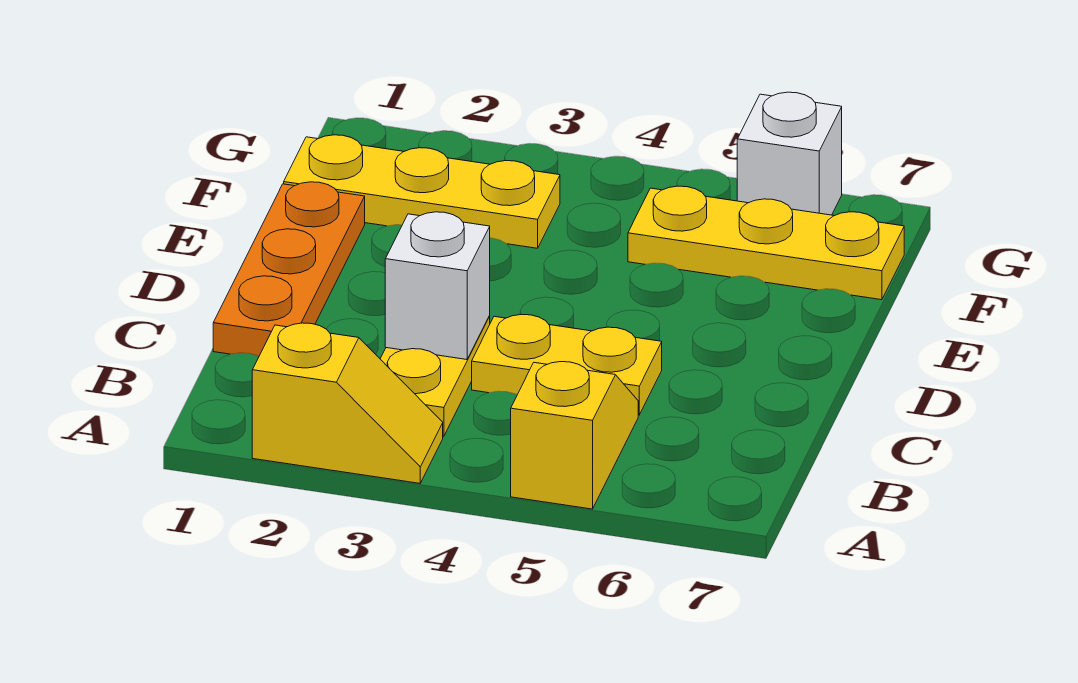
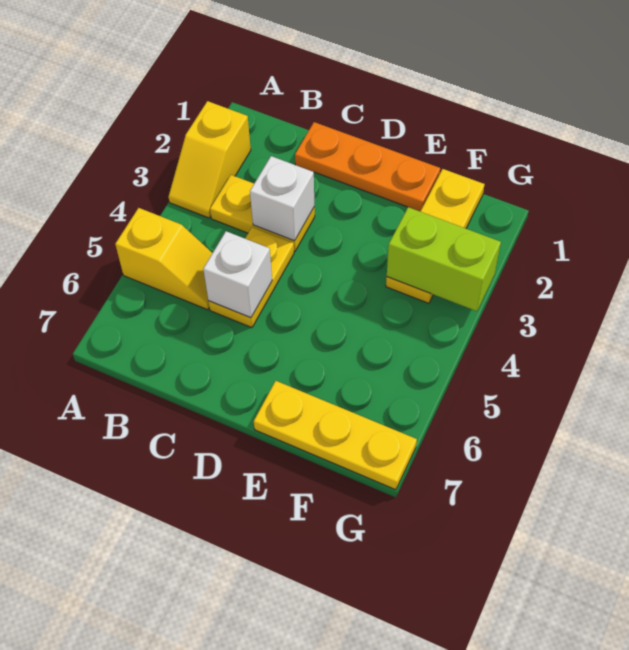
none -> lime 1x2 brick [387,207,501,311]
yellow 1x3 plate [628,186,904,300] -> yellow 1x3 plate turned to [254,381,417,490]
white 1x1 brick [737,92,842,215] -> white 1x1 brick moved to [203,231,272,318]

